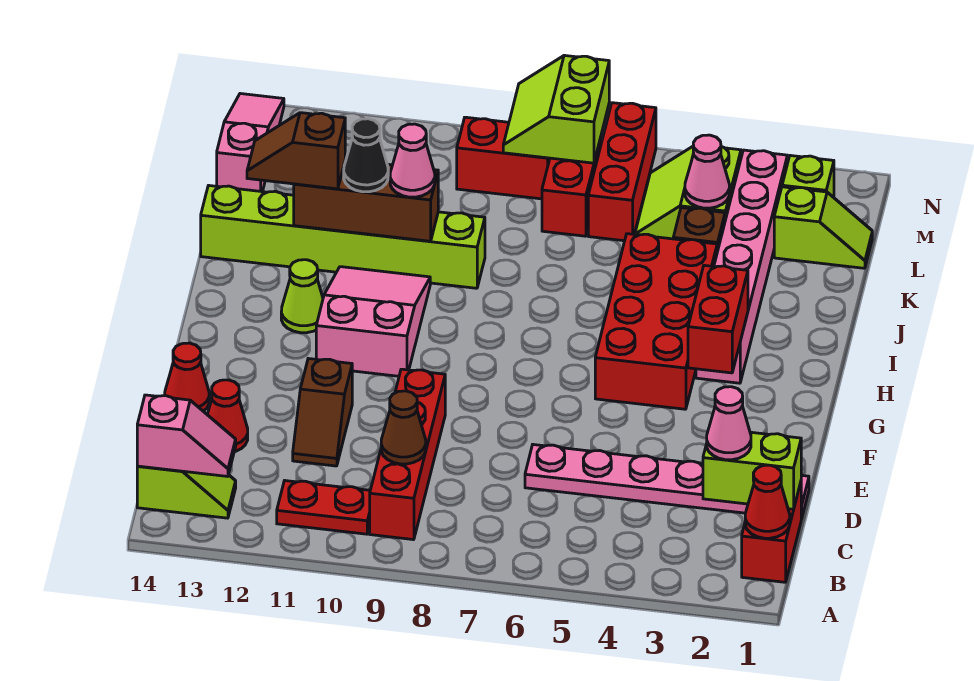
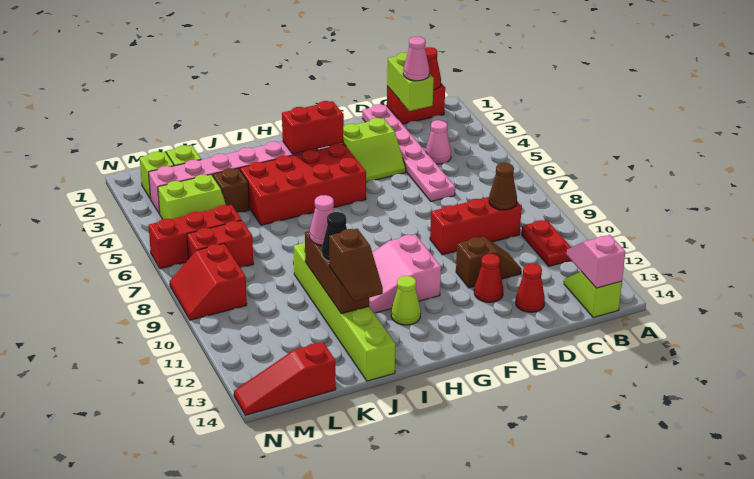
red 1x4 brick [370,369,445,540] -> red 1x3 brick [430,197,522,255]
red 1x1 cone [165,343,209,411] -> red 1x1 cone moved to [474,254,503,302]
pink 1x1 cone [685,135,729,208] -> pink 1x1 cone moved to [425,120,451,164]
pink 1x3 slope [217,94,284,192] -> red 1x3 slope [234,342,336,415]
lime 2x2 slope [503,55,609,163] -> lime 2x2 slope moved to [340,118,406,182]

